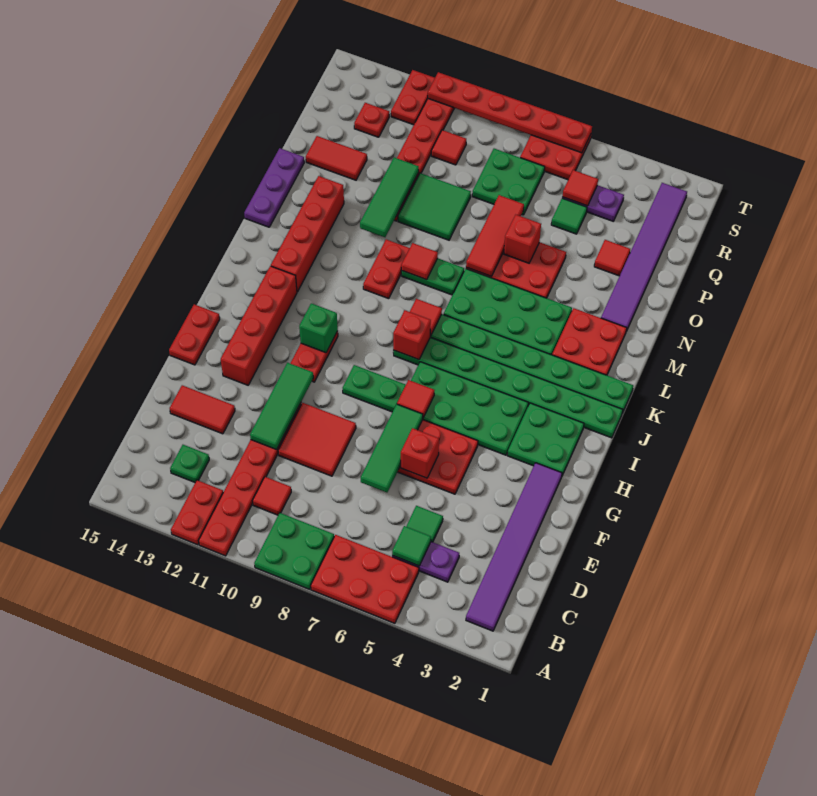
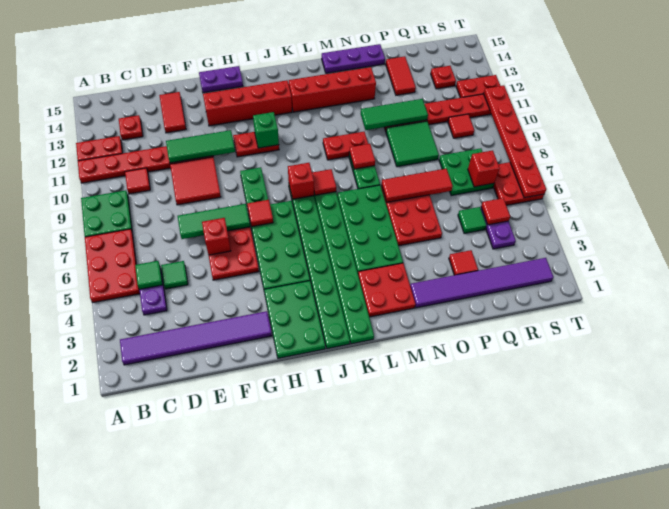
green 1x1 plate [170,445,209,482] -> red 1x1 plate [119,115,143,140]
red 1x2 plate [169,304,220,365] -> purple 1x2 plate [199,66,243,93]
green 2x2 plate [507,403,584,475] -> green 2x3 plate [264,281,325,358]
red 1x1 brick [504,215,541,263] -> red 1x1 brick moved to [468,151,500,187]

